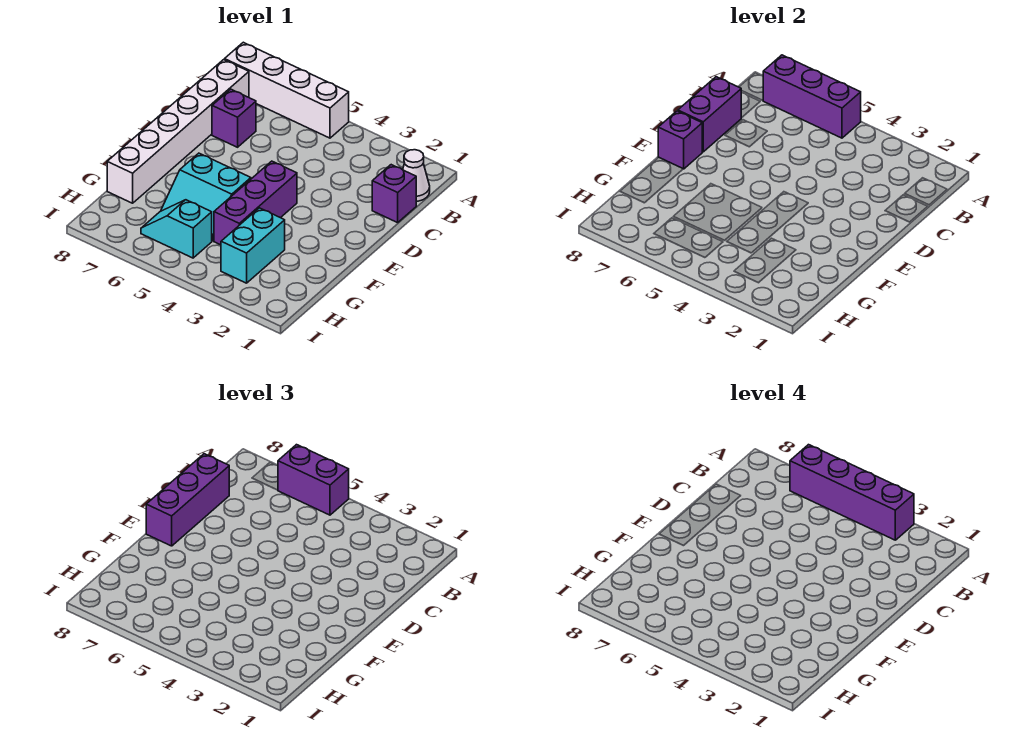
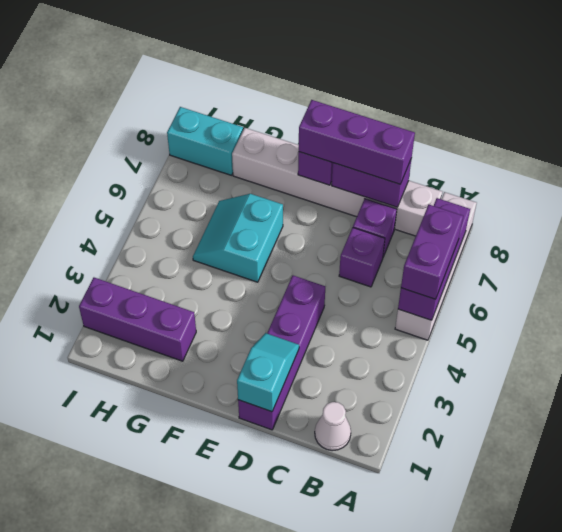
purple 1x4 brick [790,445,914,540] -> purple 1x4 brick moved to [238,276,325,430]
purple 1x1 brick [372,165,416,223] -> purple 1x1 brick moved to [339,228,385,287]
purple 1x3 brick [214,161,297,245] -> purple 1x3 brick moved to [79,278,196,361]
cyan 1x2 brick [221,208,285,283] -> cyan 1x2 brick moved to [167,107,243,175]
cyan 1x2 slope [141,200,212,258] -> cyan 1x2 slope moved to [237,333,299,412]

